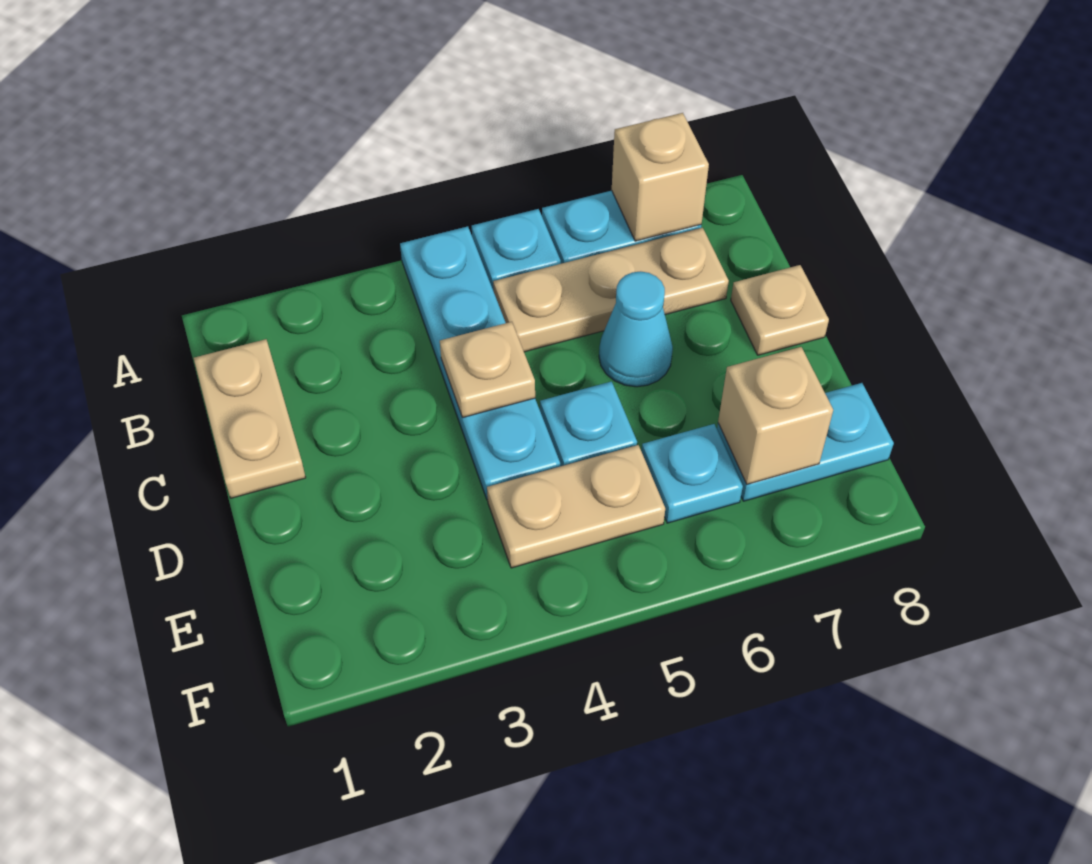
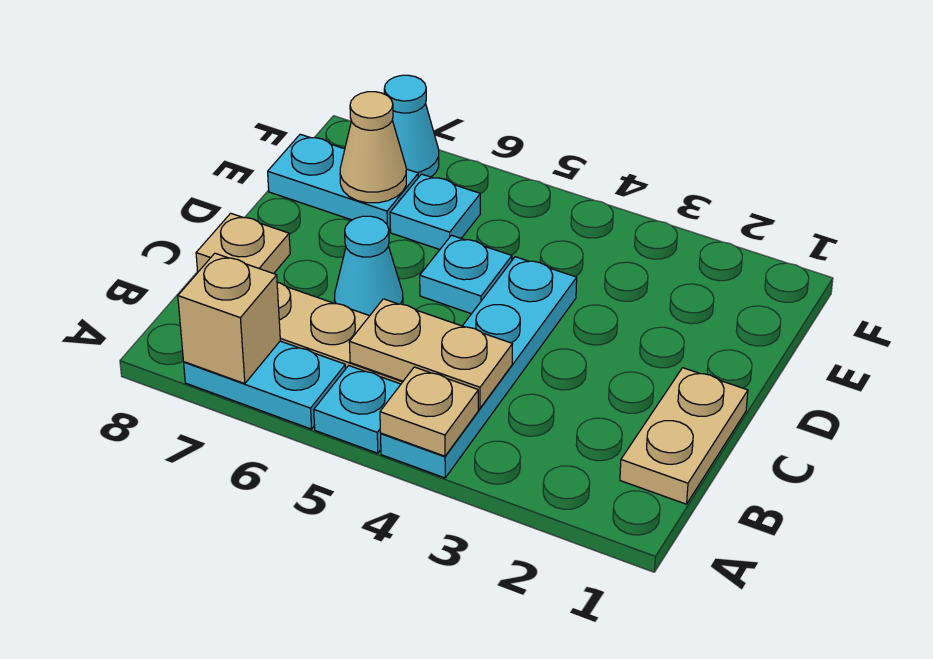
tan 1x1 plate [440,322,535,418] -> tan 1x1 plate moved to [380,367,478,456]
tan 1x2 plate [487,445,665,568] -> tan 1x2 plate moved to [349,299,512,409]
tan 1x1 brick [718,347,833,484] -> tan 1x1 cone [340,92,406,203]
none -> cyan 1x1 cone [384,75,439,177]

